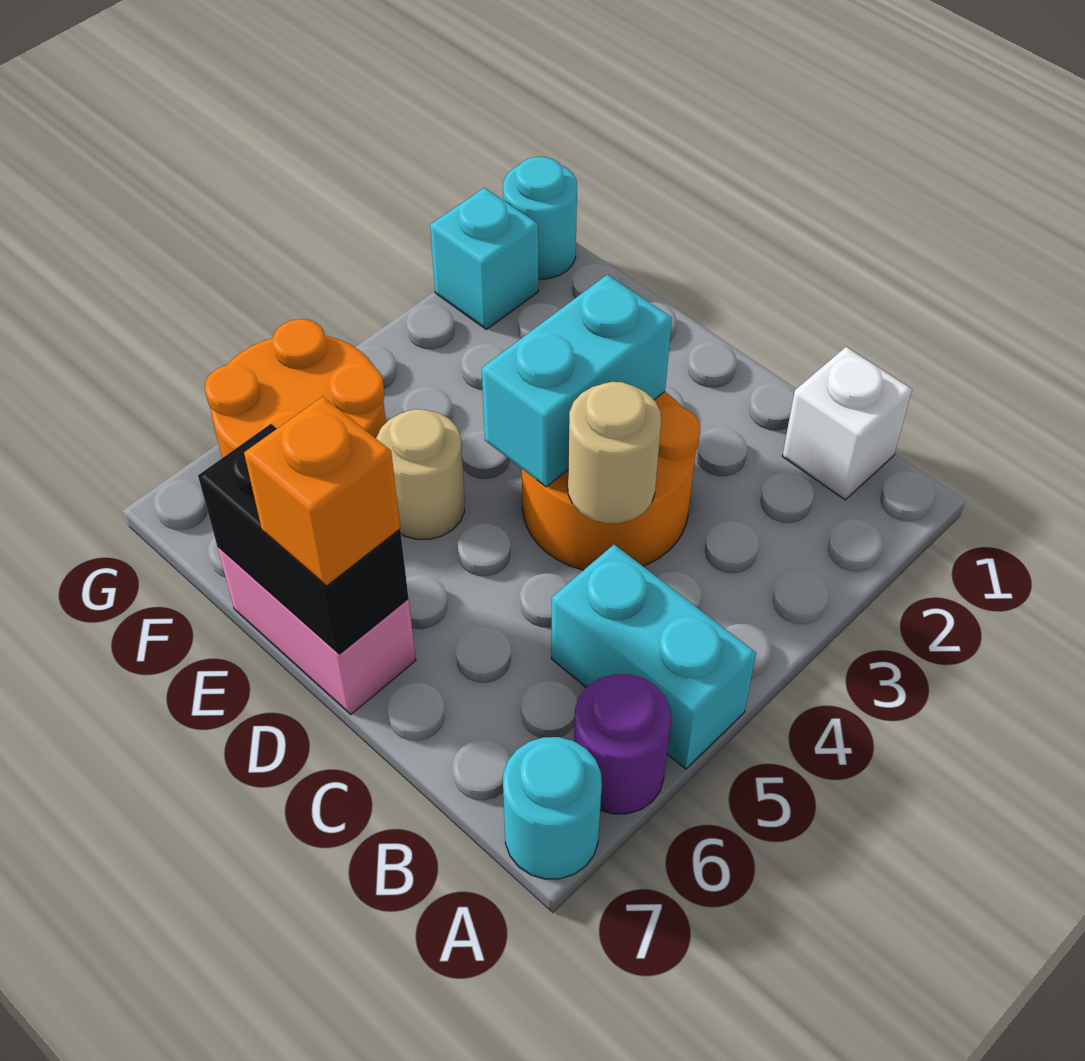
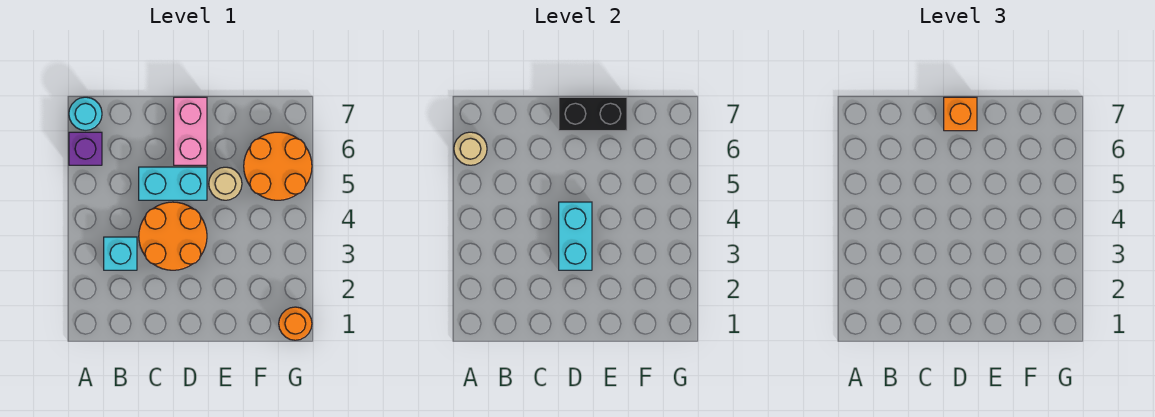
cyan 1x2 brick [551,545,756,769] -> cyan 1x2 brick moved to [139,167,207,200]
purple 1x1 round brick [574,674,671,814] -> purple 1x1 brick [69,132,102,165]
white 1x1 brick [782,347,912,500] -> none
tan 1x1 round brick [568,382,661,523] -> tan 1x1 round brick moved to [454,132,487,165]
pink 1x2 brick [217,546,416,714] -> pink 1x2 brick turned to [174,97,207,165]
cyan 1x1 round brick [503,157,577,279] -> orange 1x1 round brick [279,307,312,340]
cyan 1x1 brick [430,188,538,330] -> cyan 1x1 brick moved to [104,237,137,270]

